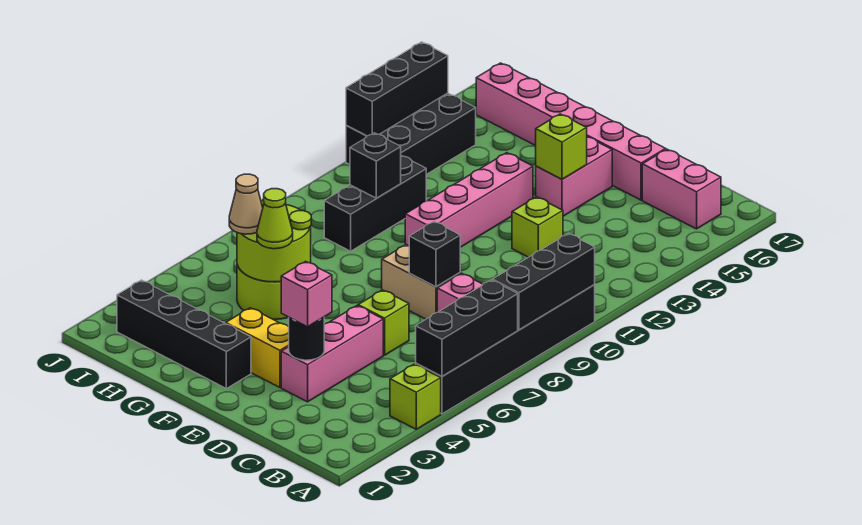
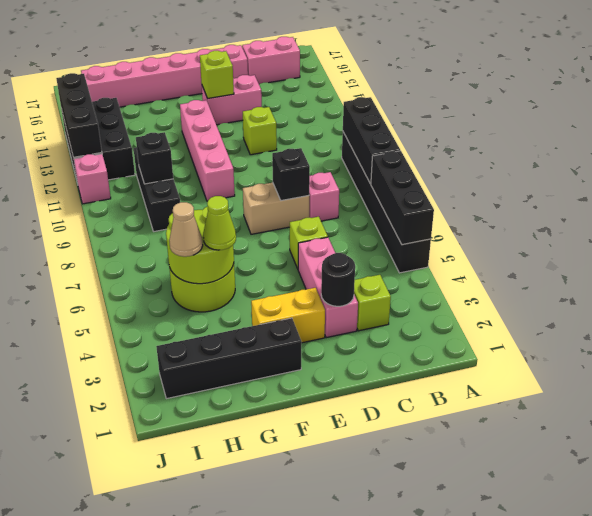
lime 1x1 brick [390,364,441,429] -> lime 1x1 brick moved to [354,275,391,331]
pink 1x1 brick [281,261,332,327] -> pink 1x1 brick moved to [74,154,111,204]
pink 1x2 brick [536,137,612,216] -> pink 1x2 brick turned to [202,75,262,125]

